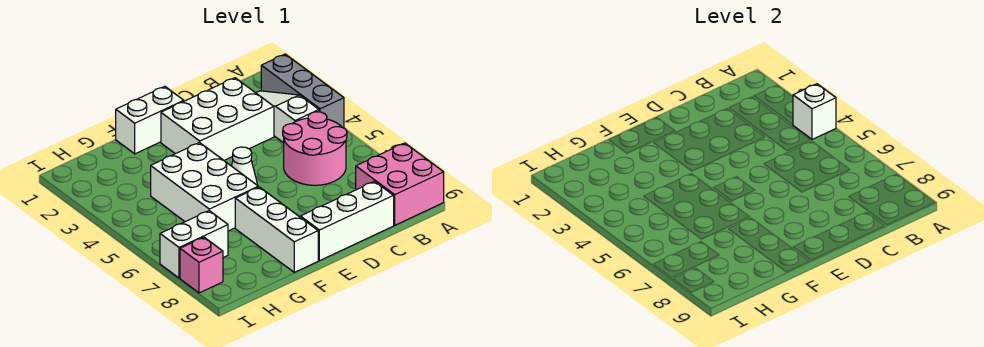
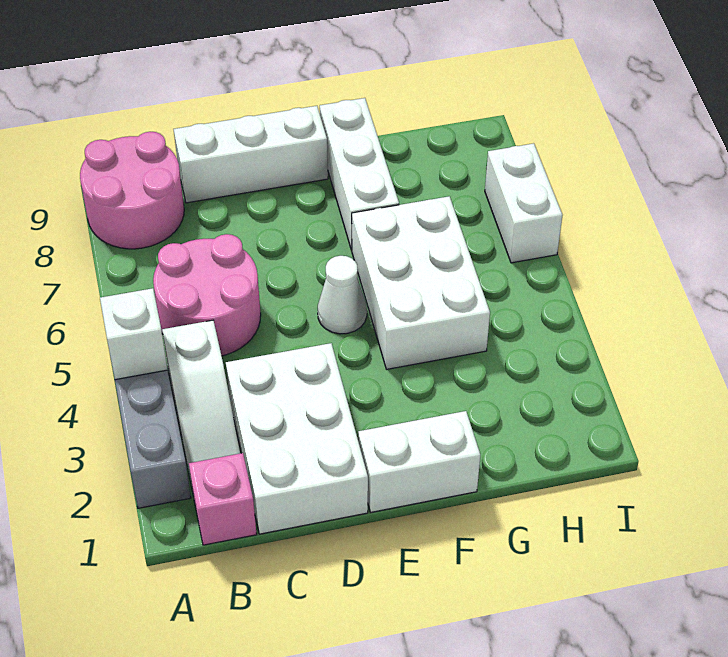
pink 2x2 brick [356,143,444,225] -> pink 2x2 round brick [80,132,184,249]
white 2x3 brick [161,78,274,160] -> white 2x3 brick turned to [226,343,368,534]
white 1x2 brick [160,211,228,278] -> white 1x2 brick turned to [485,143,563,263]
pink 1x1 brick [180,237,223,293] -> pink 1x1 brick moved to [189,453,257,545]

